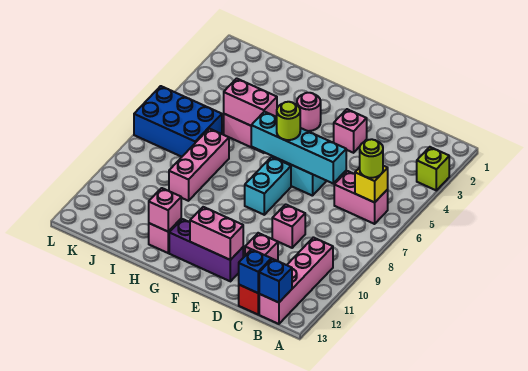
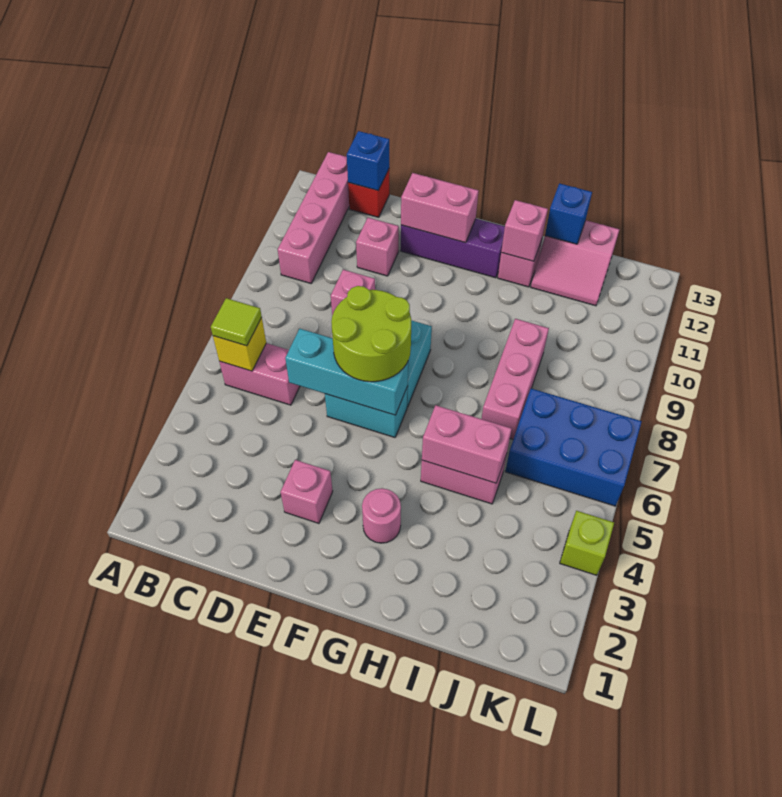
lime 1x1 brick [417,147,449,190] -> lime 1x1 brick moved to [560,511,614,575]
lime 1x1 round brick [360,139,383,178] -> lime 1x1 tile [211,298,262,346]
blue 1x1 brick [259,259,292,303] -> blue 1x1 brick moved to [545,183,592,244]
cyan 1x4 brick [251,112,346,183] -> cyan 1x3 brick [285,329,408,415]
lime 1x1 round brick [277,102,300,140] -> lime 2x2 round brick [331,286,411,382]
none -> pink 2x2 slope [531,220,619,306]

